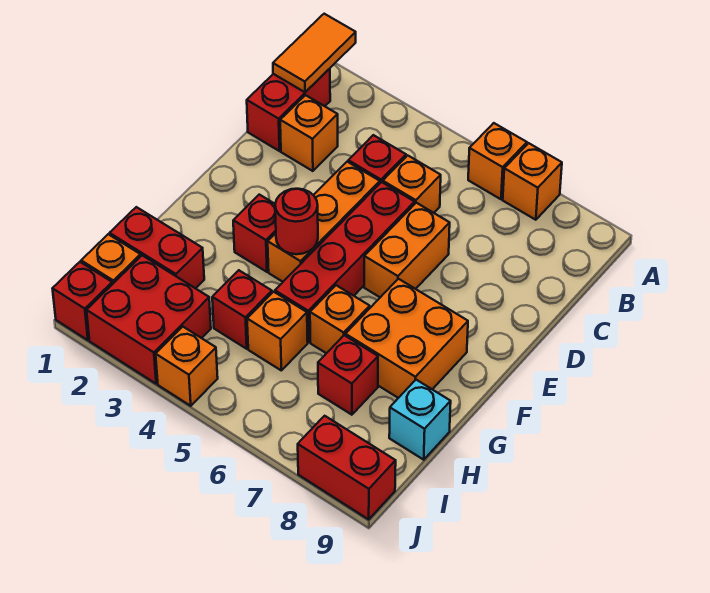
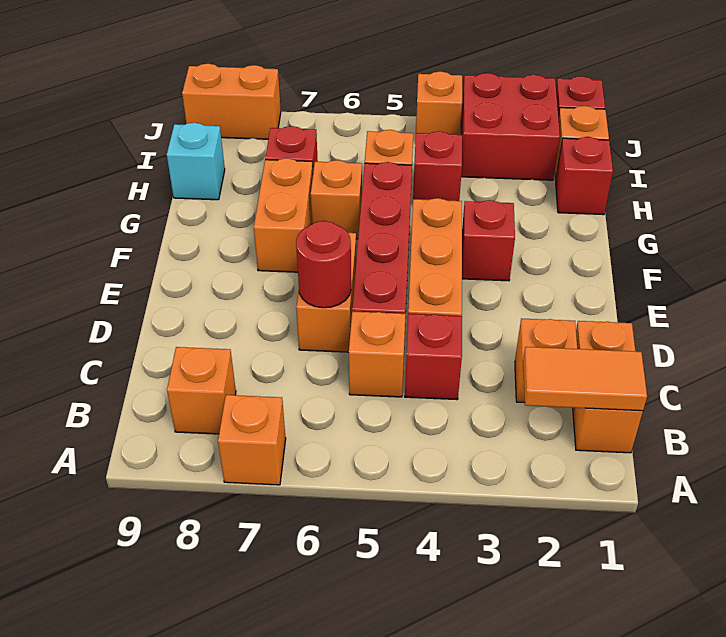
orange 1x2 tile [273,14,356,92] -> orange 1x2 tile turned to [523,347,647,411]
orange 1x1 brick [468,123,527,199] -> orange 1x1 brick moved to [167,347,236,434]
red 1x2 brick [247,69,330,151] -> orange 1x2 brick [573,321,643,453]
red 1x1 round brick [275,189,318,254] -> red 1x1 round brick moved to [296,221,351,308]
orange 2x2 brick [345,279,468,398] -> orange 1x2 brick [254,158,313,272]
red 1x2 brick [110,207,204,288] -> red 1x1 brick [556,137,613,215]
red 1x2 brick [298,416,396,519] -> orange 1x2 brick [182,64,281,139]

